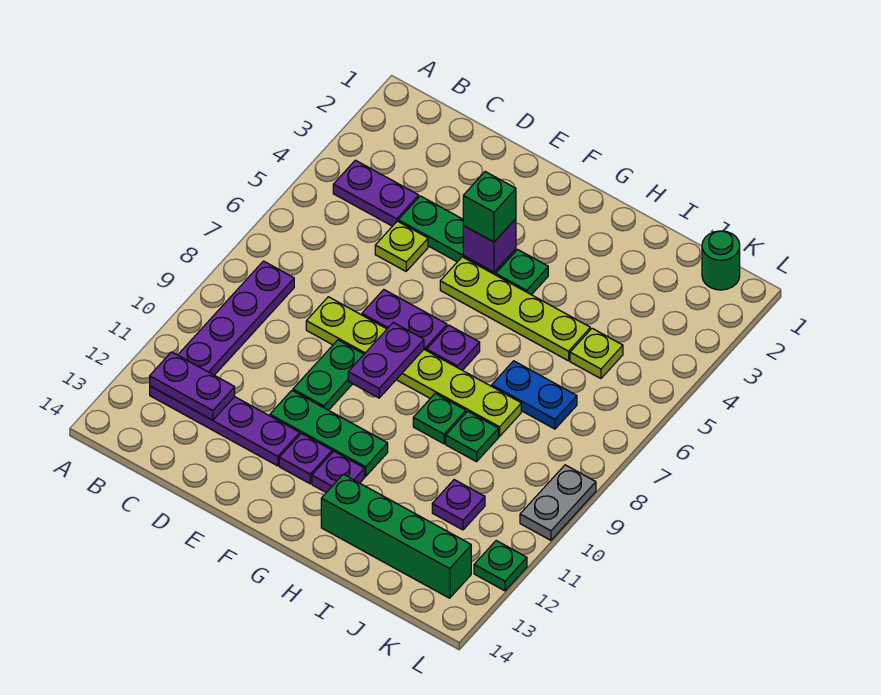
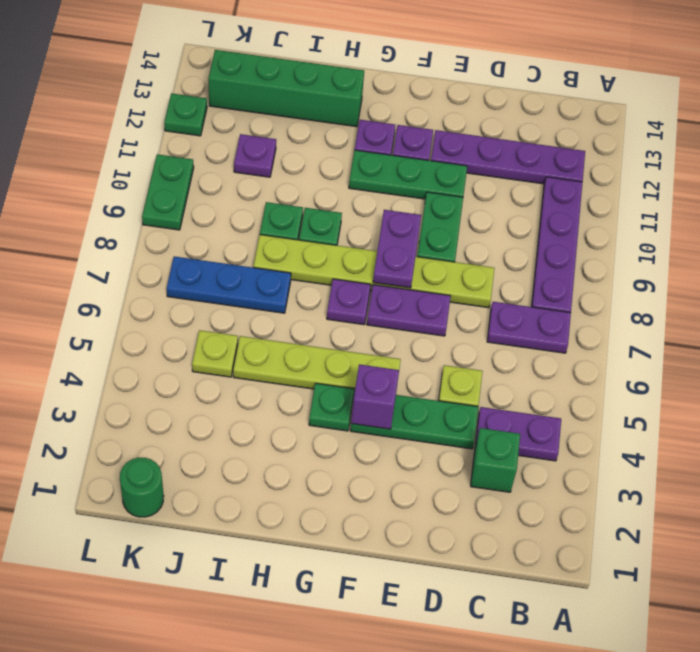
purple 1x2 plate [150,352,235,420] -> purple 1x2 plate moved to [487,302,571,353]
green 1x1 brick [463,172,516,242] -> green 1x1 brick moved to [471,428,520,492]
blue 1x2 plate [492,361,577,429] -> blue 1x3 plate [167,256,291,313]
grey 1x2 plate [520,465,596,540] -> green 1x2 plate [142,154,194,230]

